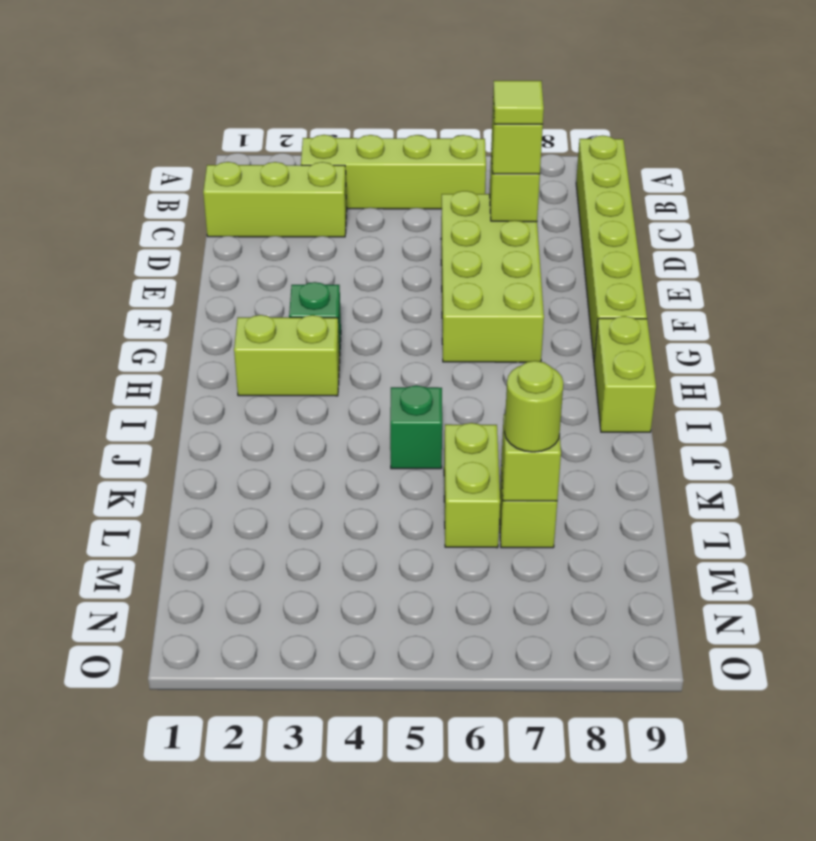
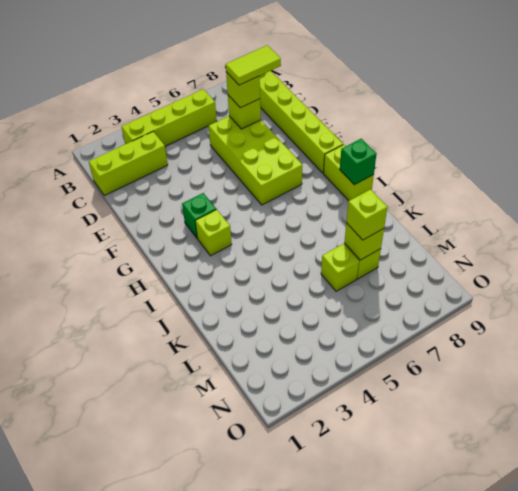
lime 1x1 tile [493,81,544,124] -> lime 1x2 tile [226,45,281,85]
lime 1x2 brick [234,315,340,396] -> lime 1x1 brick [195,209,232,256]
green 1x1 brick [390,385,442,469] -> green 1x1 brick moved to [340,139,376,185]
lime 1x2 brick [444,423,500,548] -> lime 1x1 brick [321,244,359,291]
lime 1x1 round brick [505,361,563,452] -> lime 1x1 brick [346,189,387,240]

